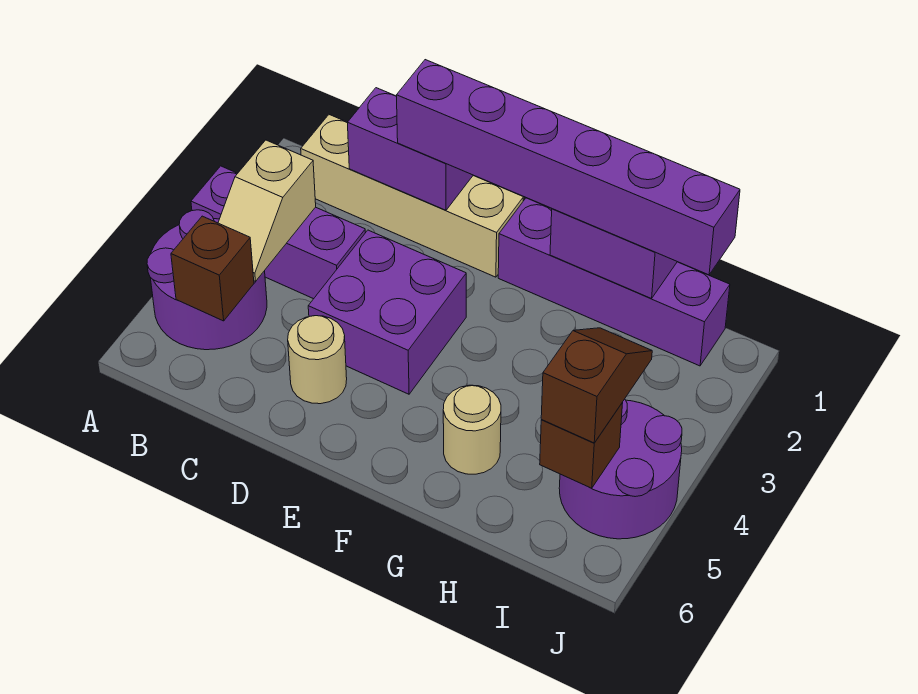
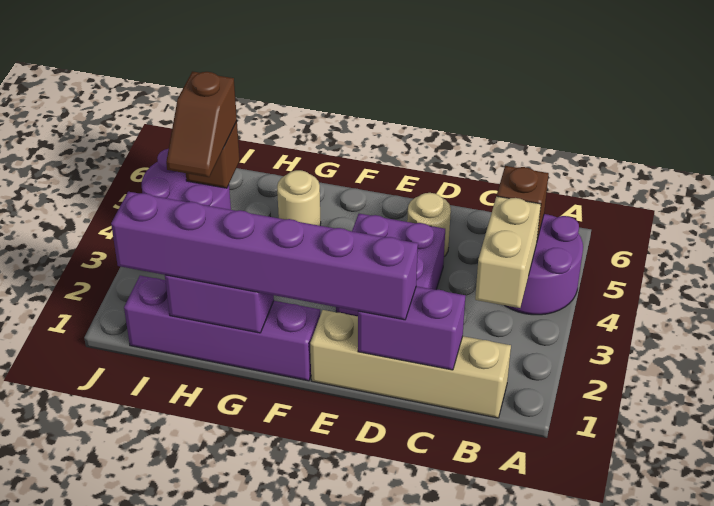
purple 1x3 brick [191,166,366,299] -> none
tan 1x2 slope [218,140,316,281] -> tan 1x2 brick [475,196,541,308]

